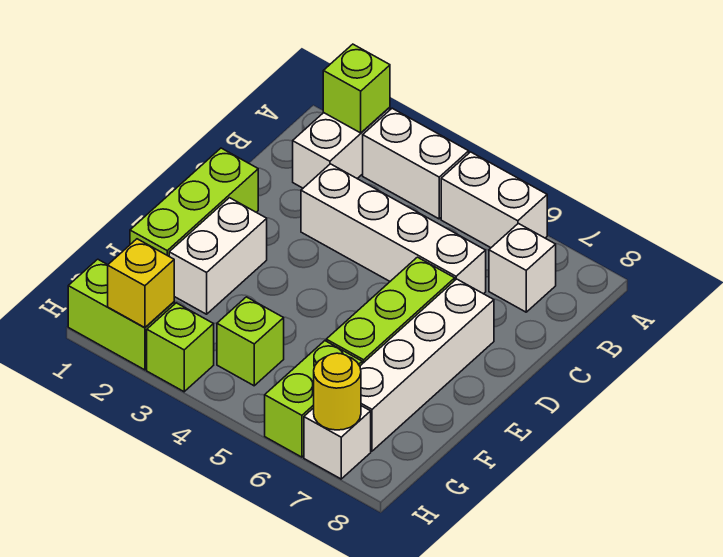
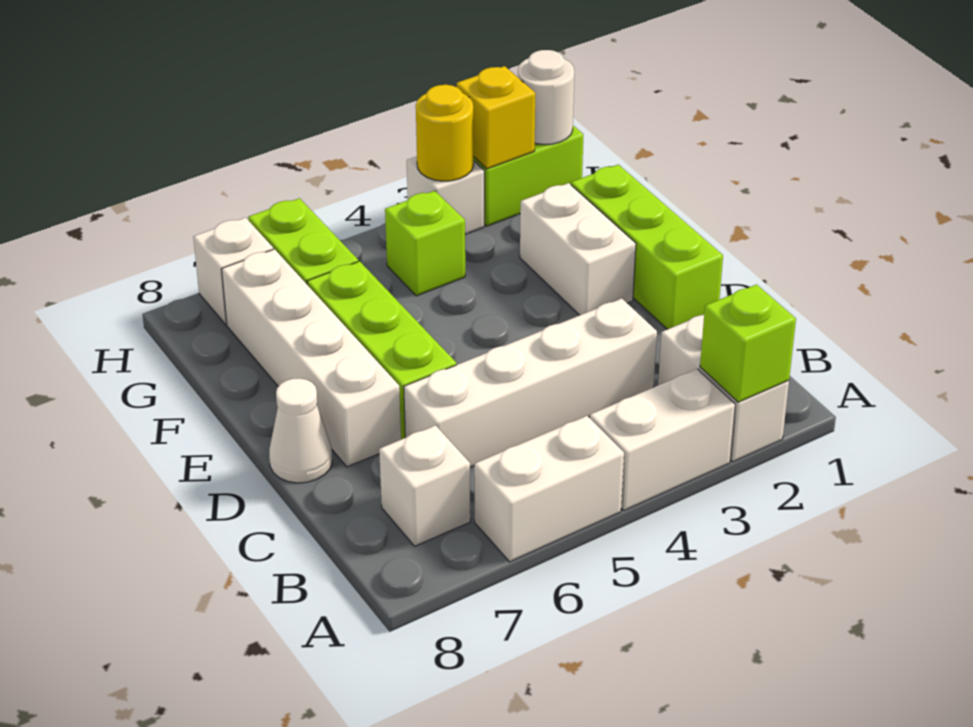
none -> white 1x1 cone [269,379,332,483]
none -> white 1x1 round brick [518,50,574,145]
lime 1x1 brick [147,303,214,392] -> white 1x1 brick [407,156,484,234]
yellow 1x1 round brick [314,353,361,430] -> yellow 1x1 round brick moved to [416,85,474,181]

